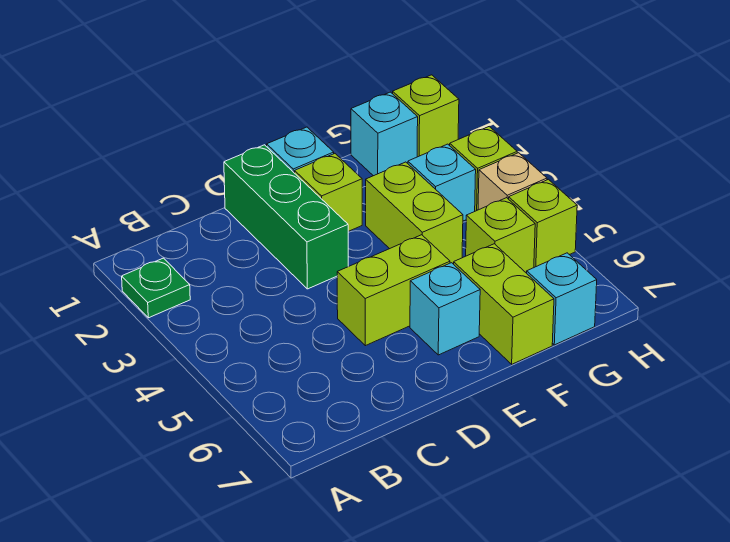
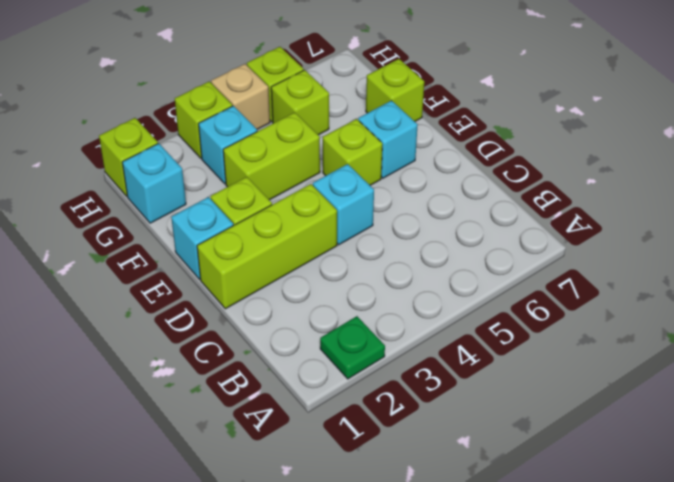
green 1x3 brick [224,145,348,289] -> lime 1x3 brick [197,184,337,309]
lime 1x2 brick [337,235,450,346] -> lime 1x1 brick [323,119,382,185]
lime 1x2 brick [454,244,554,364] -> lime 1x1 brick [366,59,424,121]
cyan 1x1 brick [527,253,597,345] -> cyan 1x1 brick moved to [313,164,374,245]

